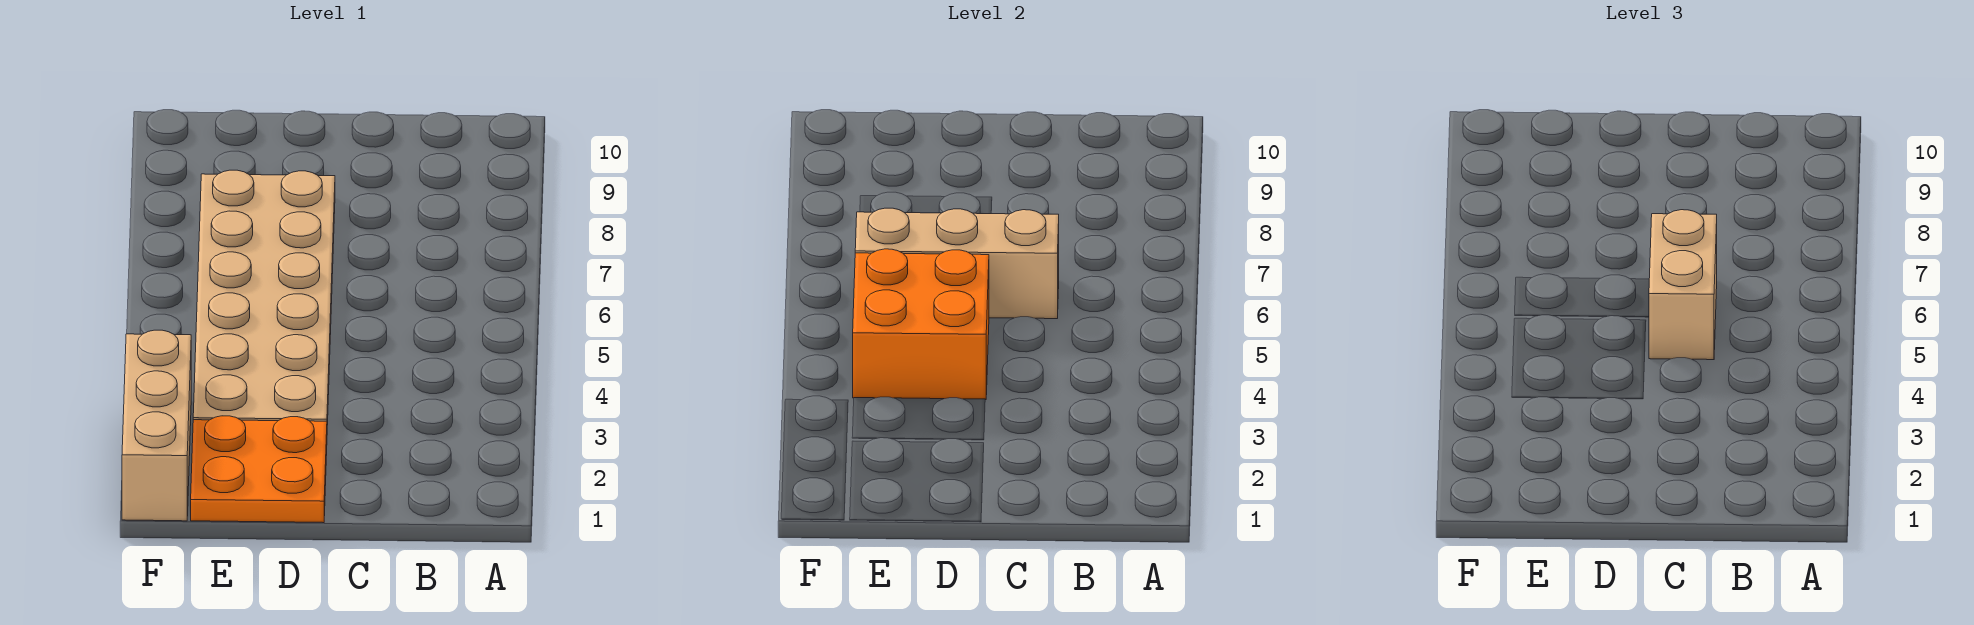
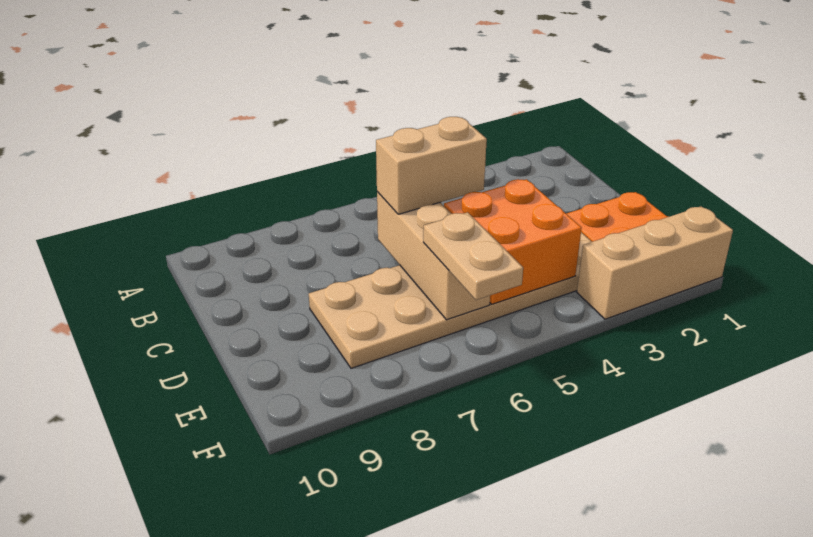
none -> tan 1x2 plate [423,212,523,300]

